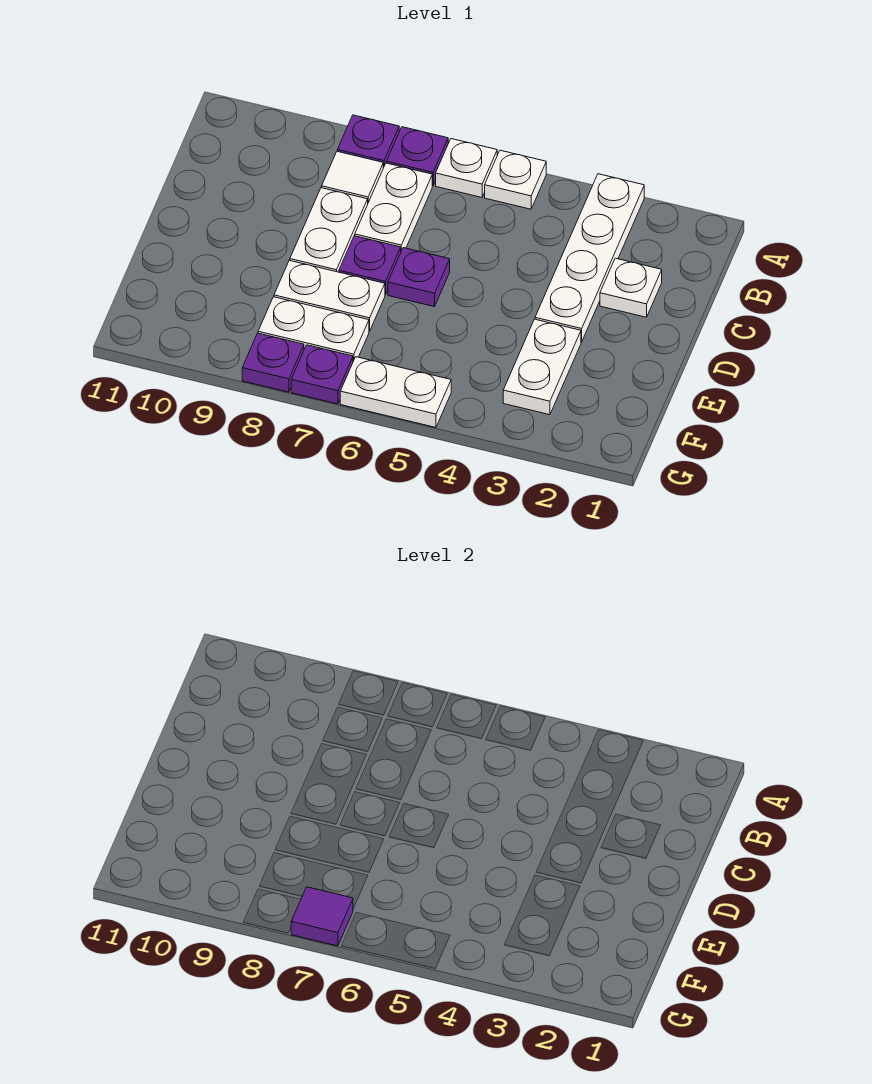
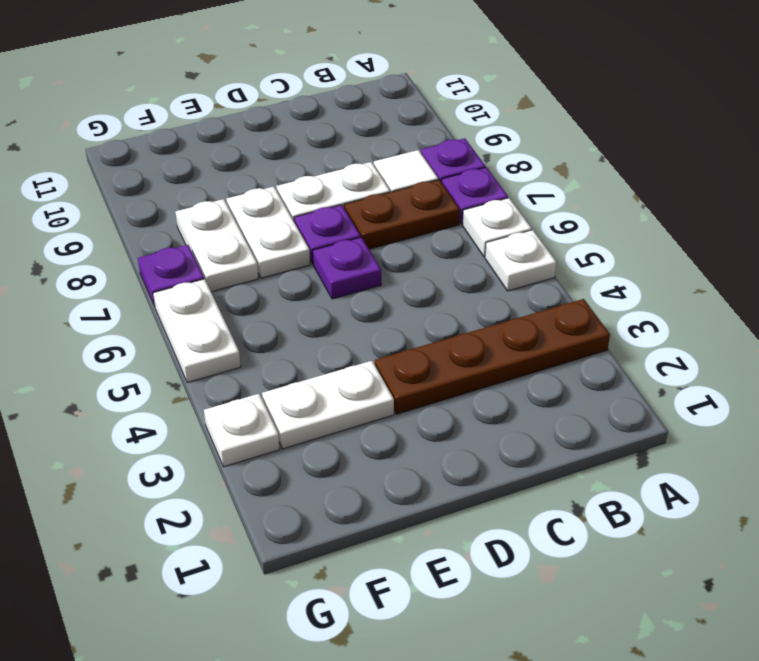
white 1x4 plate [535,174,644,342] -> brown 1x4 plate [375,299,610,414]
white 1x2 plate [355,163,432,251] -> brown 1x2 plate [344,180,460,249]
white 1x1 plate [600,258,662,317] -> white 1x1 plate moved to [204,394,280,467]
purple 1x1 tile [291,887,353,946] -> none
purple 1x1 plate [242,333,304,392] -> none

